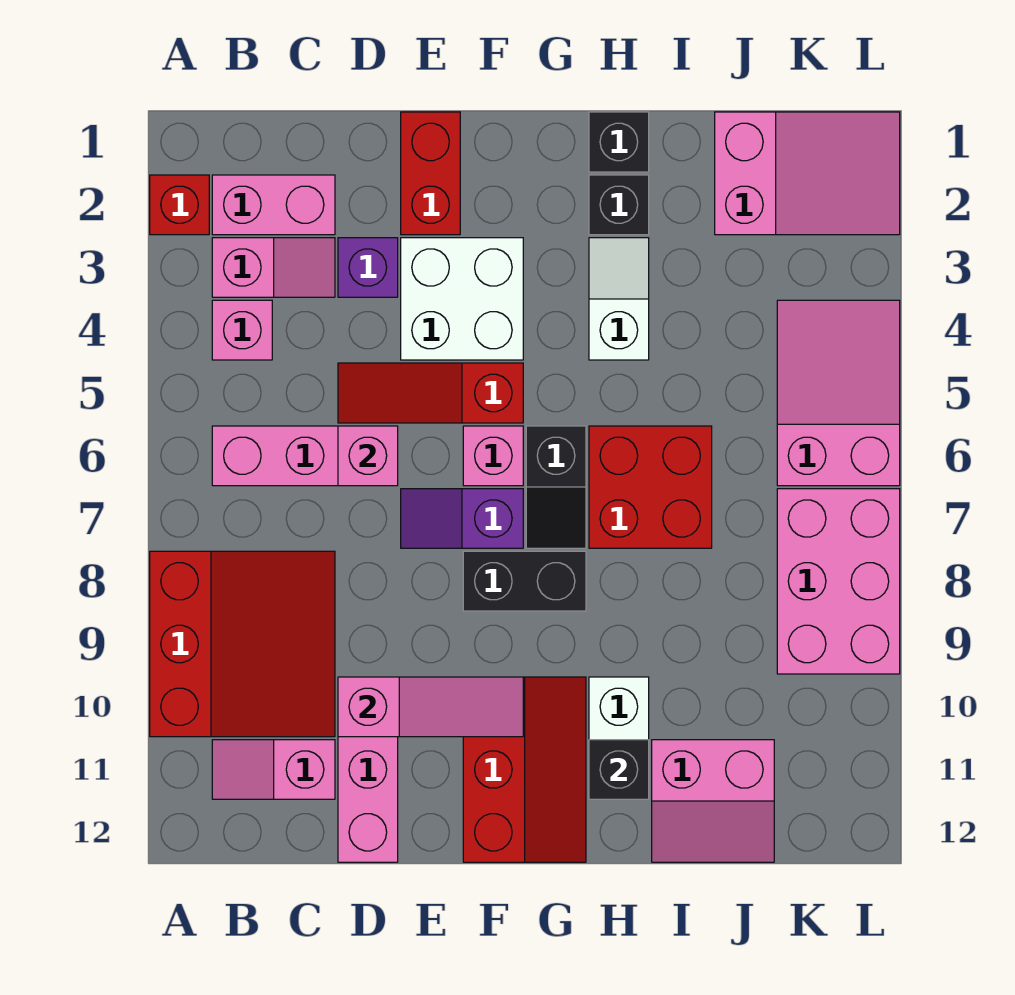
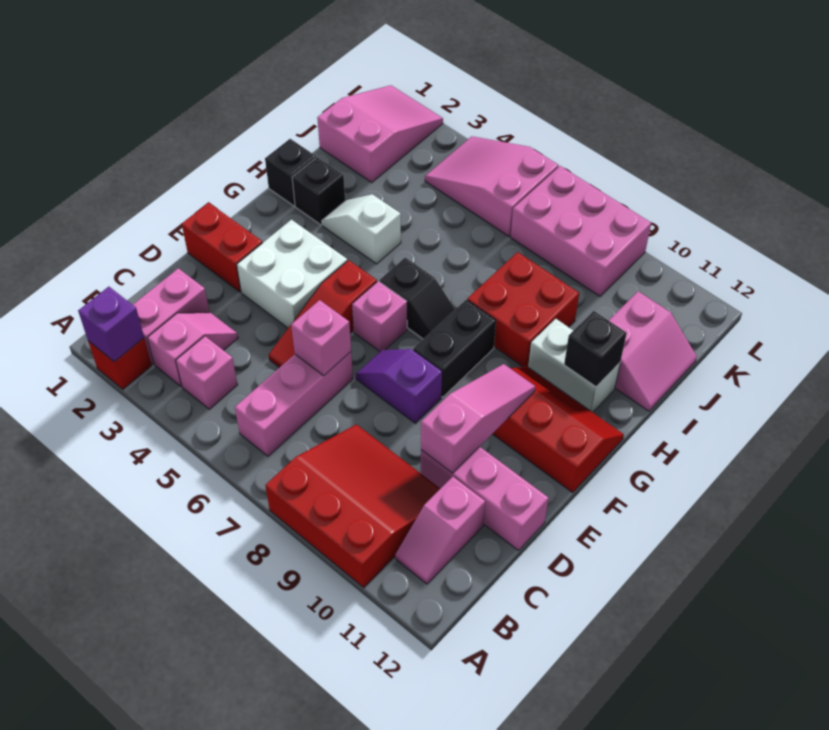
purple 1x1 brick [338,238,398,297] -> purple 1x1 brick moved to [78,287,144,362]
purple 1x2 slope [401,489,523,548] -> purple 1x2 slope turned to [356,349,442,423]
red 2x2 brick [589,426,712,548] -> red 2x2 brick moved to [467,252,579,367]

